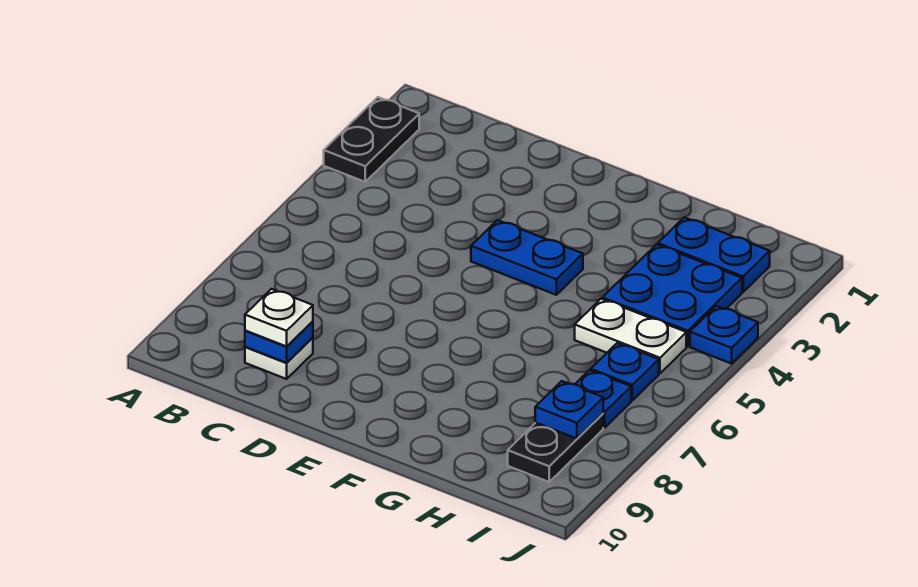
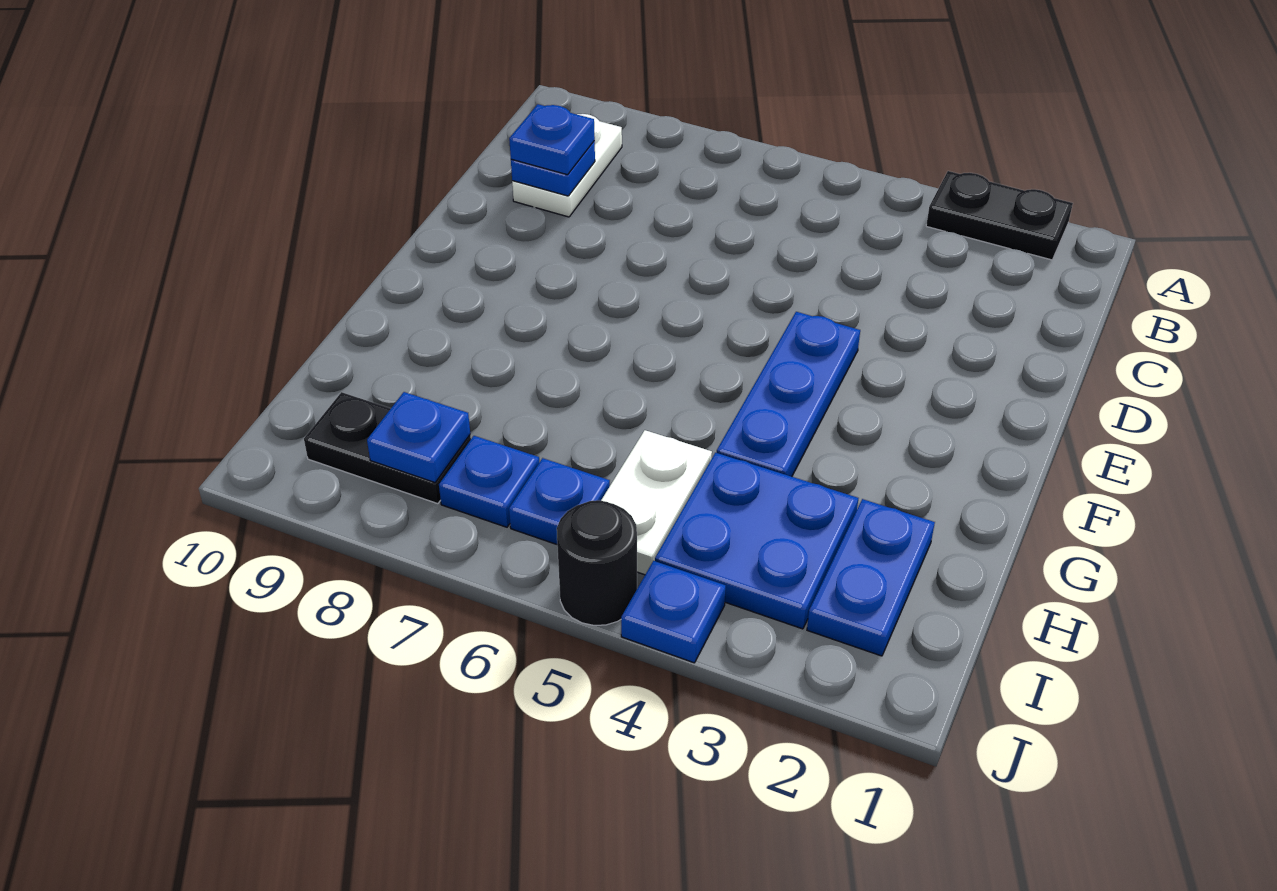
white 1x1 plate [245,338,313,379] -> white 1x2 plate [512,114,622,217]
white 1x1 plate [245,289,313,347] -> blue 1x1 plate [509,104,595,175]
blue 1x2 plate [471,220,583,295] -> blue 1x3 plate [717,312,860,477]
none -> black 1x1 round brick [557,500,637,625]

